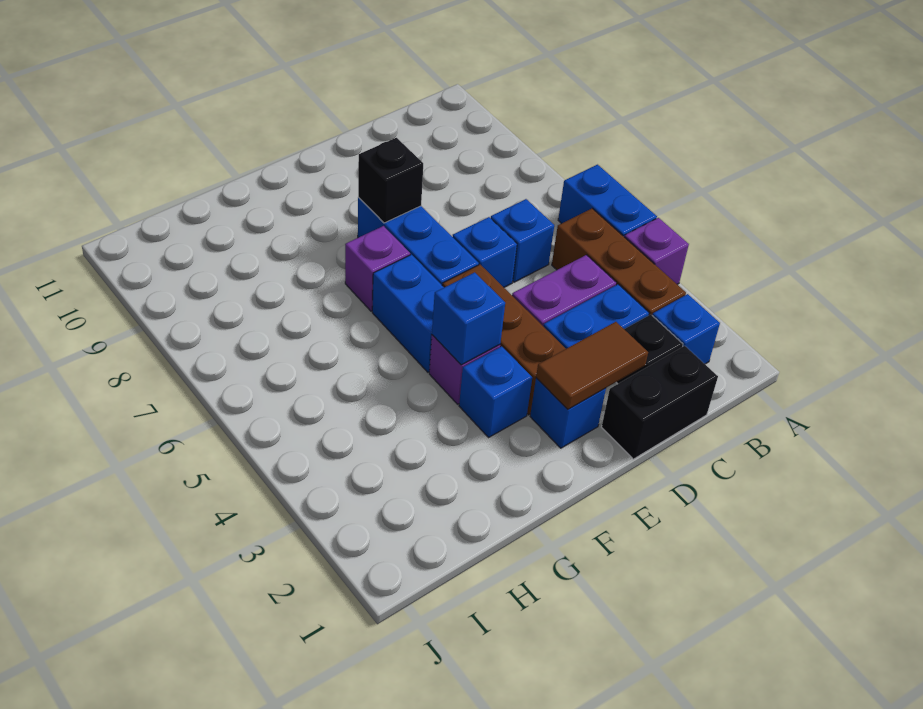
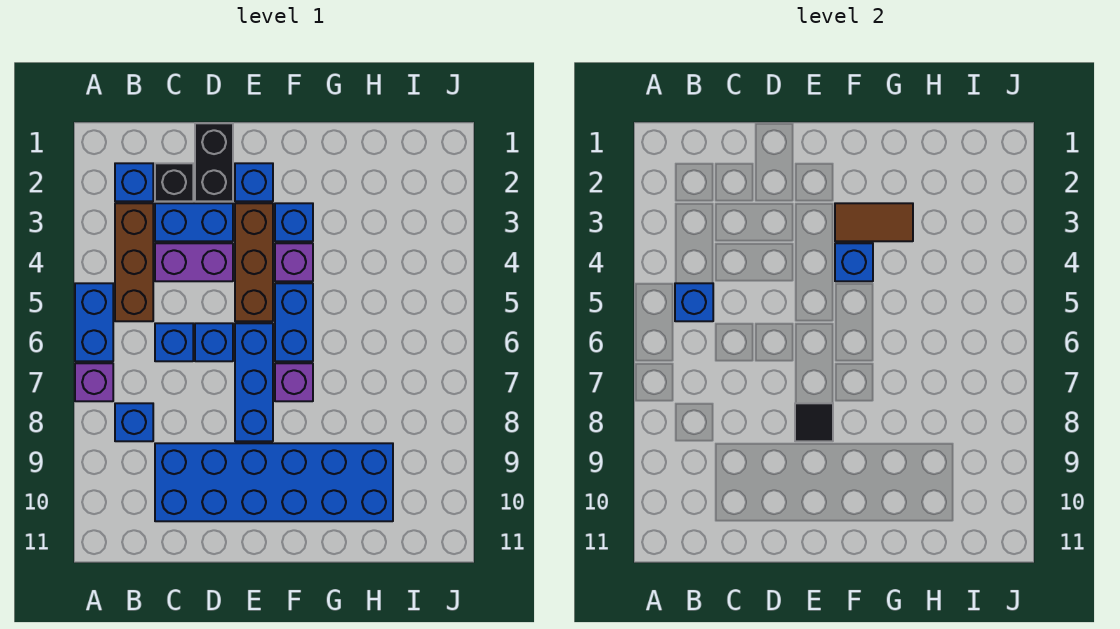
purple 1x1 brick [624,218,689,284] -> purple 1x1 brick moved to [75,363,113,401]
none -> blue 1x1 brick [675,283,713,321]
none -> blue 1x1 brick [115,403,153,441]
black 1x2 brick [602,346,718,459] -> black 1x2 brick turned to [195,123,233,201]
none -> blue 2x6 brick [155,443,393,521]
brown 1x2 tile [536,322,648,409] -> brown 1x2 tile moved to [835,203,913,241]
black 1x1 brick [358,138,423,223] -> black 1x1 tile [795,403,833,441]

